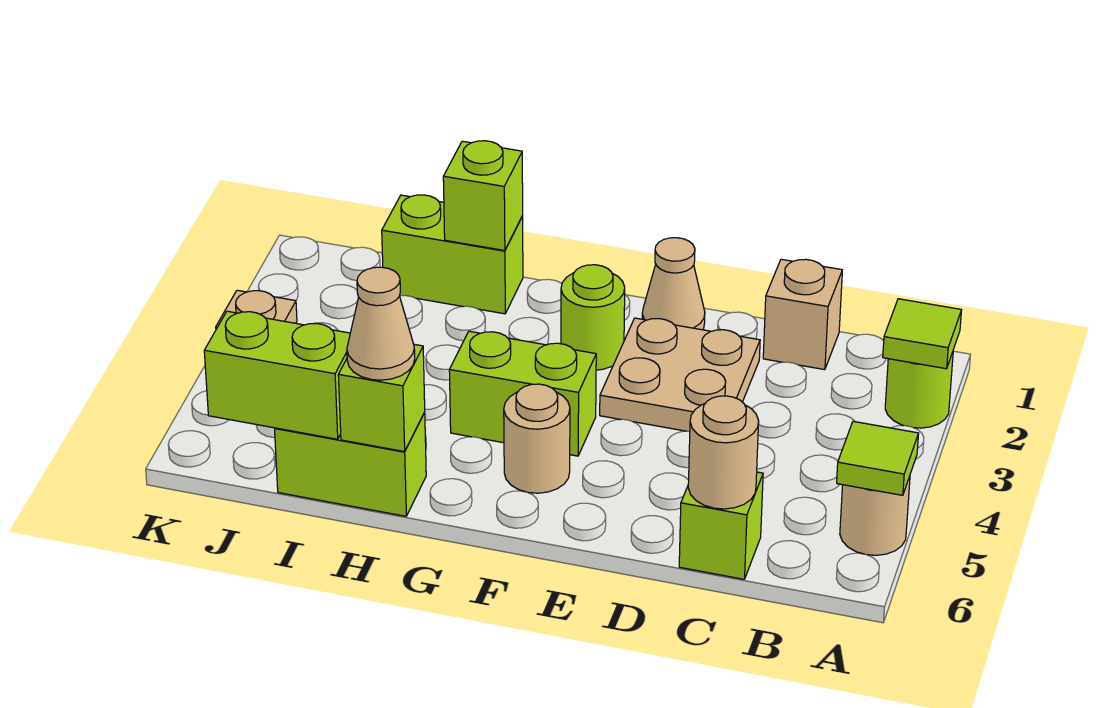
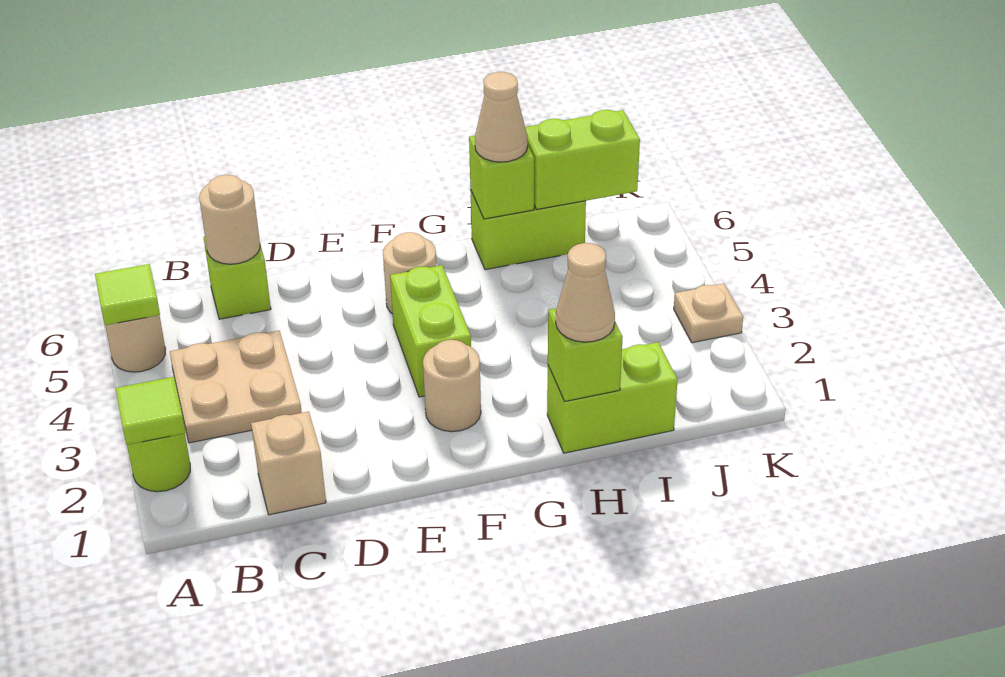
tan 2x2 plate [600,318,760,431] -> tan 2x2 plate moved to [170,331,302,443]
tan 1x1 cone [642,238,705,330] -> tan 1x1 cone moved to [556,243,615,342]
lime 1x1 round brick [561,265,625,370] -> tan 1x1 round brick [423,340,481,432]
lime 1x2 brick [449,331,596,456] -> lime 1x2 brick turned to [390,265,471,397]

